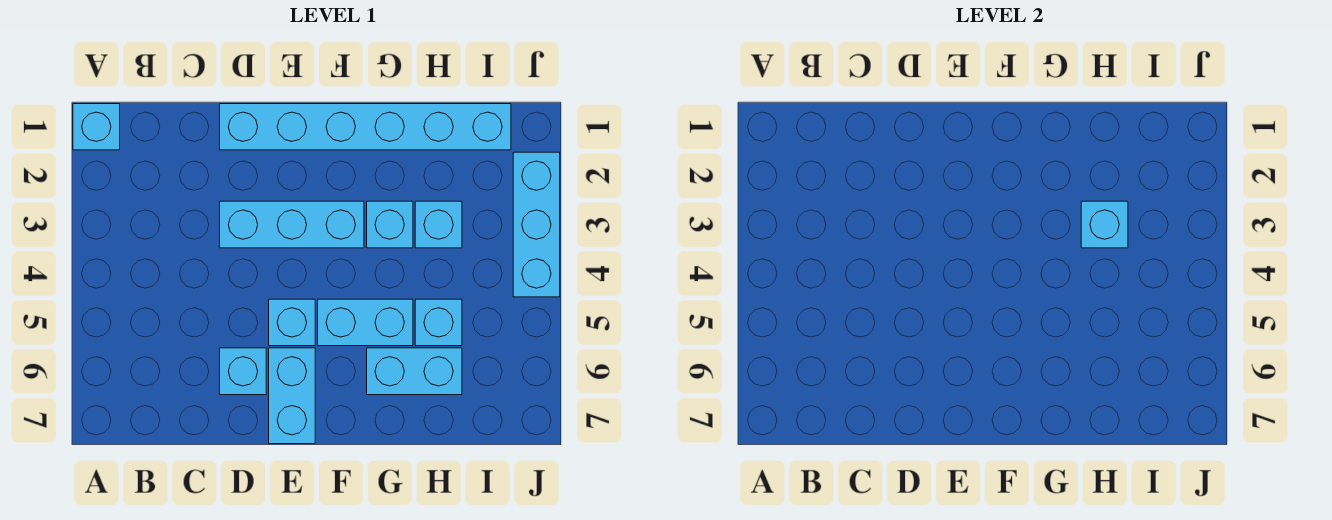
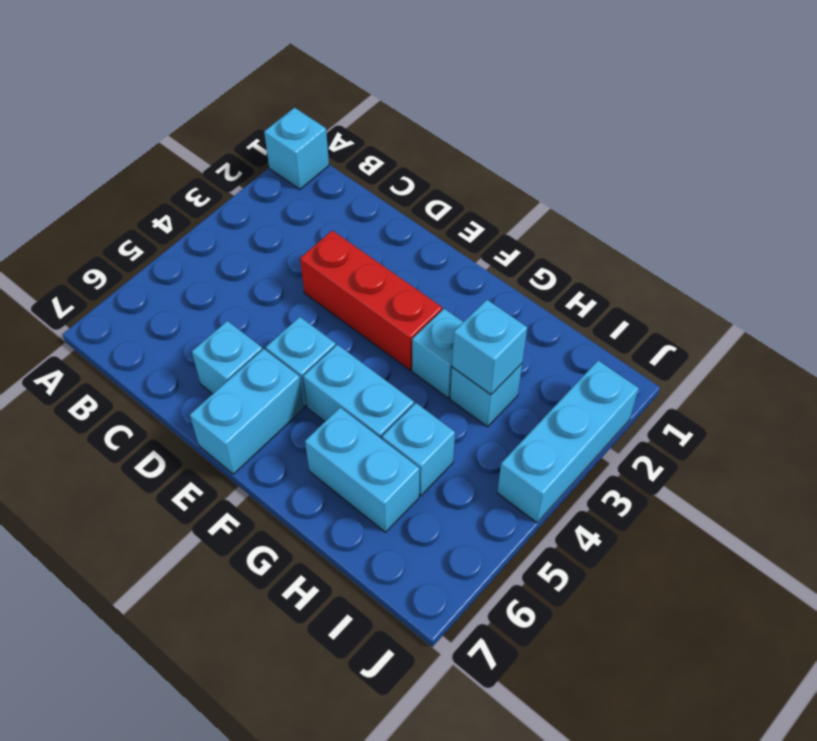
cyan 1x6 brick [220,104,511,150] -> none
cyan 1x3 brick [220,201,364,248] -> red 1x3 brick [300,230,442,370]

